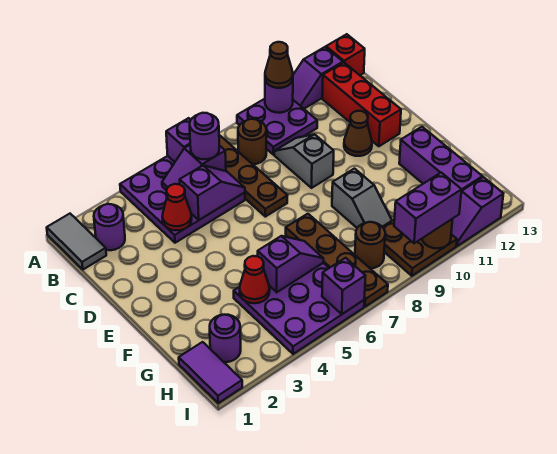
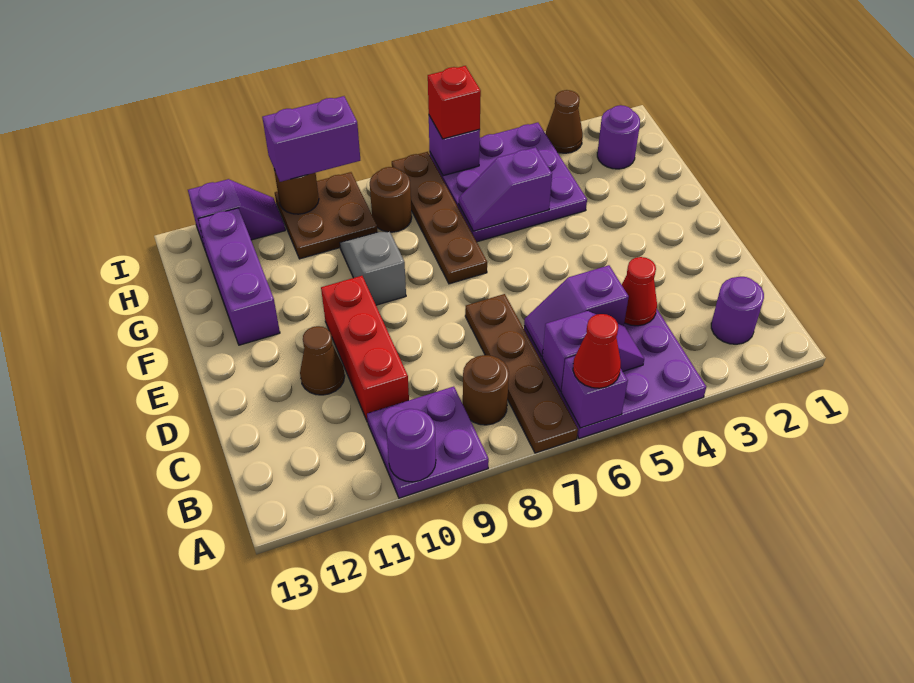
grey 1x2 tile [47,214,106,269] -> none
brown 1x1 cone [265,42,293,88] -> brown 1x1 cone moved to [546,90,583,153]
purple 1x2 slope [293,47,343,109] -> none
red 1x1 brick [326,34,365,75] -> red 1x1 brick moved to [428,66,481,139]
purple 1x1 round brick [190,113,219,159] -> none
red 1x3 brick [322,63,401,146] -> red 1x3 brick moved to [321,276,409,422]
grey 1x2 slope [274,134,334,188] -> none
red 1x1 cone [240,256,270,303] -> red 1x1 cone moved to [573,314,621,388]
purple 1x2 tile [179,342,242,403] -> none

